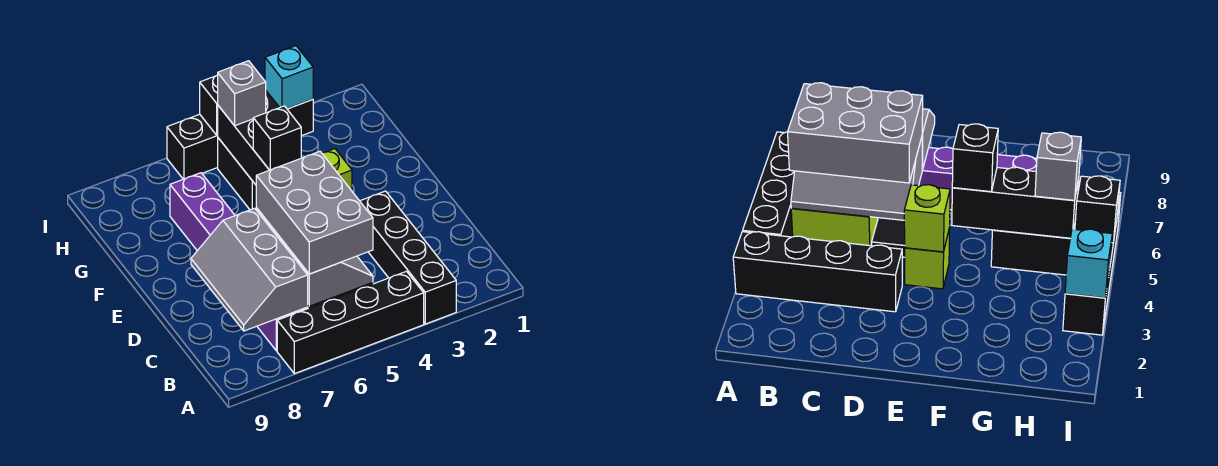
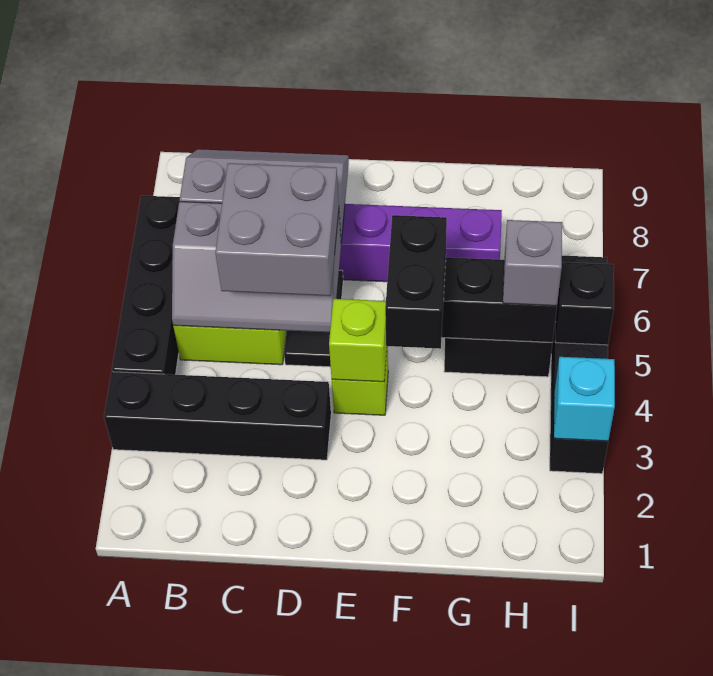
grey 2x3 brick [256,151,373,274] -> grey 2x2 brick [215,163,339,296]
black 1x1 brick [253,106,301,170] -> black 1x2 brick [385,215,447,349]

